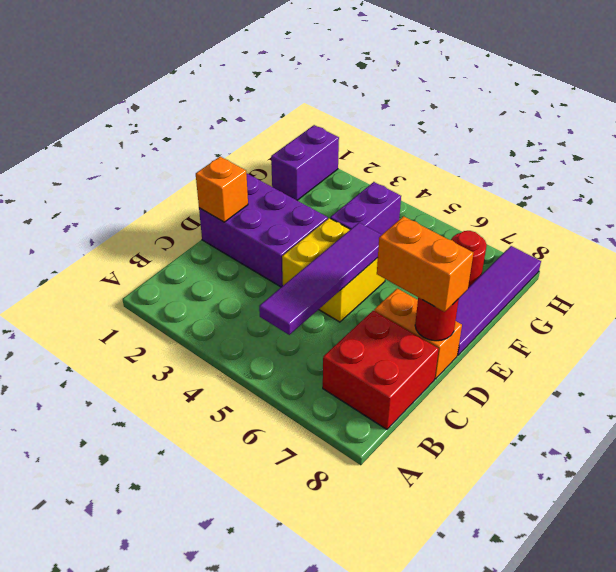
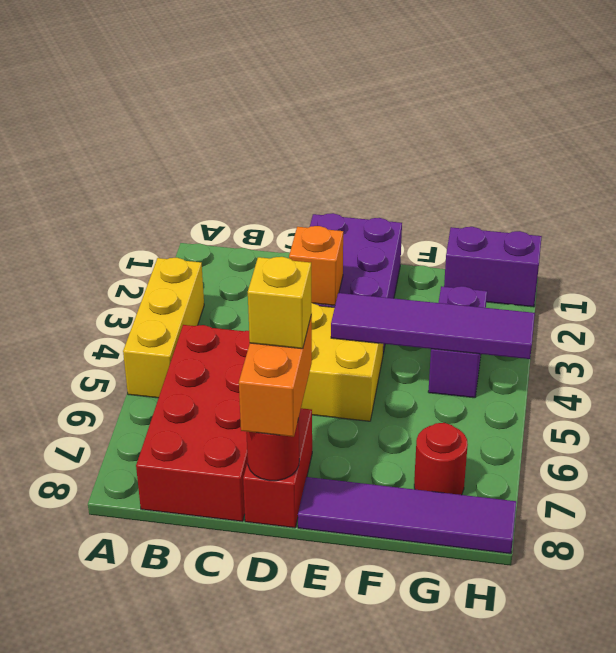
none -> yellow 1x3 brick [123,258,204,398]
purple 1x4 tile [259,223,382,335] -> purple 1x4 tile moved to [331,293,535,359]
red 2x2 brick [323,311,439,429] -> red 2x4 brick [136,325,250,521]
orange 1x1 brick [196,157,248,222] -> orange 1x1 brick moved to [289,226,343,305]
orange 1x2 brick [374,288,462,379] -> red 1x2 brick [243,408,312,528]
none -> yellow 1x1 brick [248,257,312,349]
purple 1x2 brick [330,182,401,234] -> purple 1x2 brick turned to [428,286,487,398]

